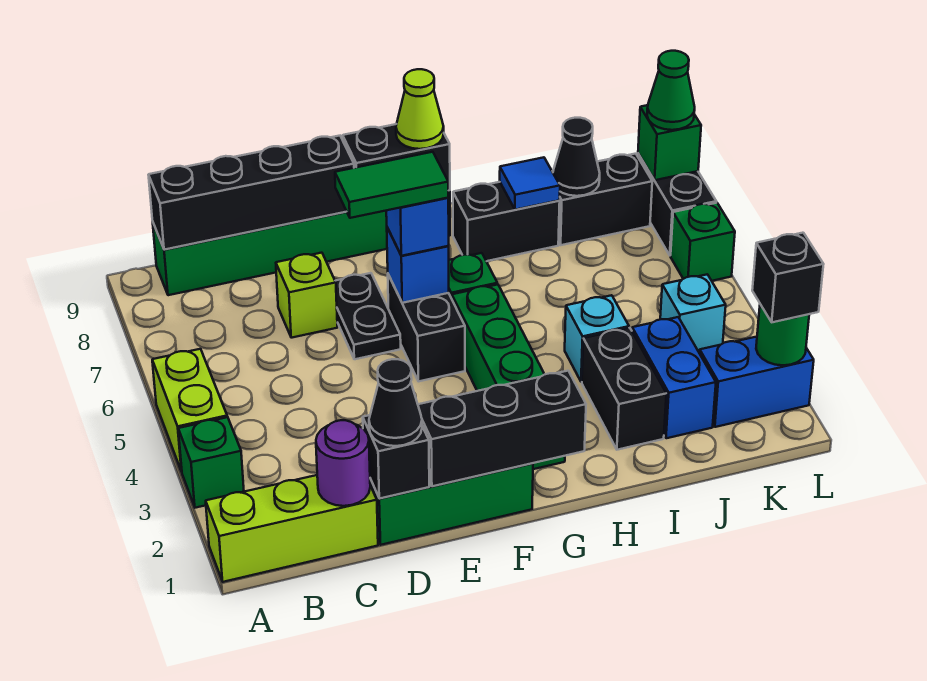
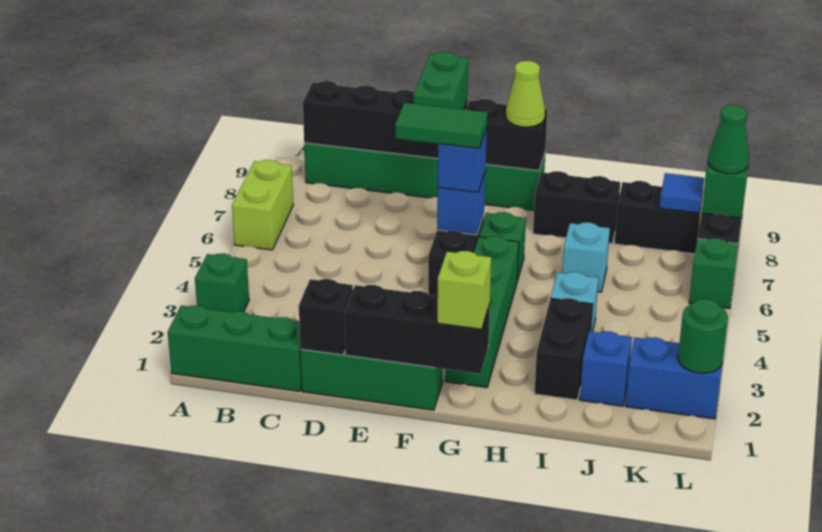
lime 1x3 brick [206,475,378,582] -> green 1x3 brick [168,305,302,391]
lime 1x2 brick [152,349,227,472] -> lime 1x2 brick moved to [232,160,293,250]
purple 1x1 round brick [316,420,370,506] -> none
black 1x1 cone [369,359,422,446] -> none
lime 1x1 brick [276,253,337,338] -> lime 1x1 brick moved to [437,251,491,329]
black 1x2 plate [335,273,401,359] -> none
none -> green 1x2 brick [413,52,468,109]
blue 1x1 tile [500,157,560,210] -> blue 1x1 tile moved to [659,173,704,213]
blue 1x2 brick [632,317,716,438] -> blue 1x1 brick [580,331,632,406]
black 1x1 cone [553,118,600,196] -> none
cyan 1x1 brick [660,274,726,353] -> cyan 1x1 brick moved to [562,222,610,292]
black 1x1 brick [752,233,824,322] -> none

